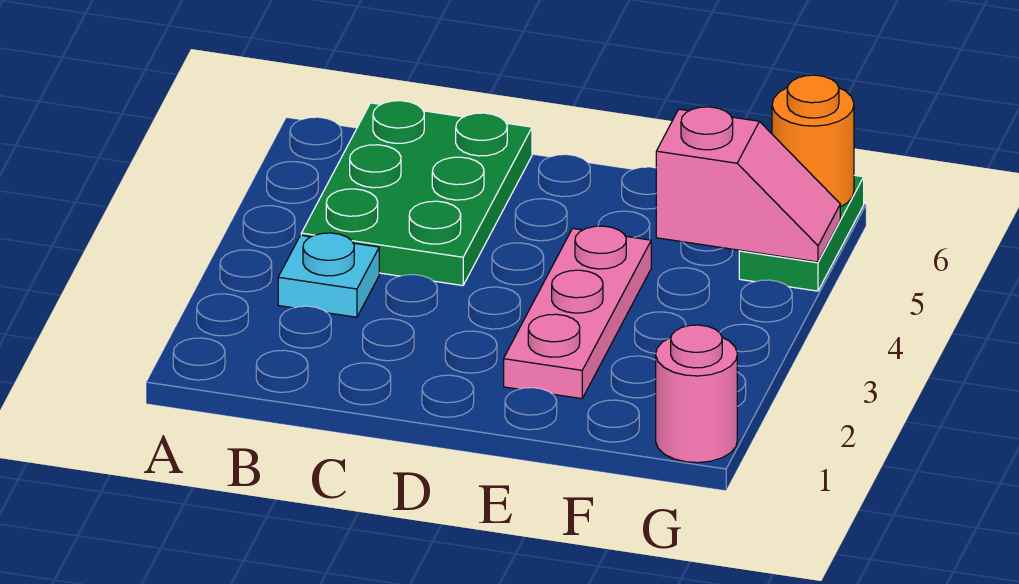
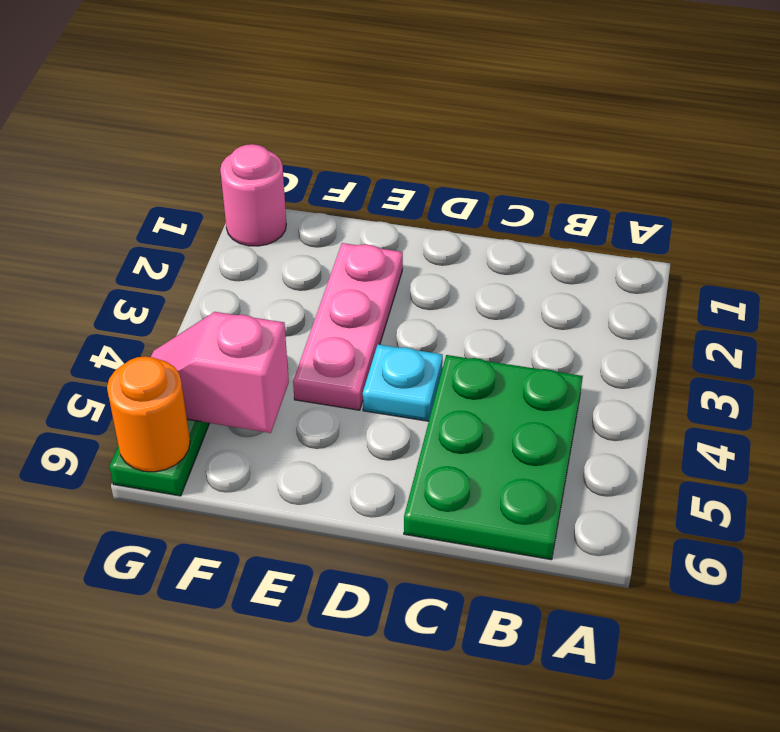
cyan 1x1 plate [278,233,379,317] -> cyan 1x1 plate moved to [363,344,443,421]

